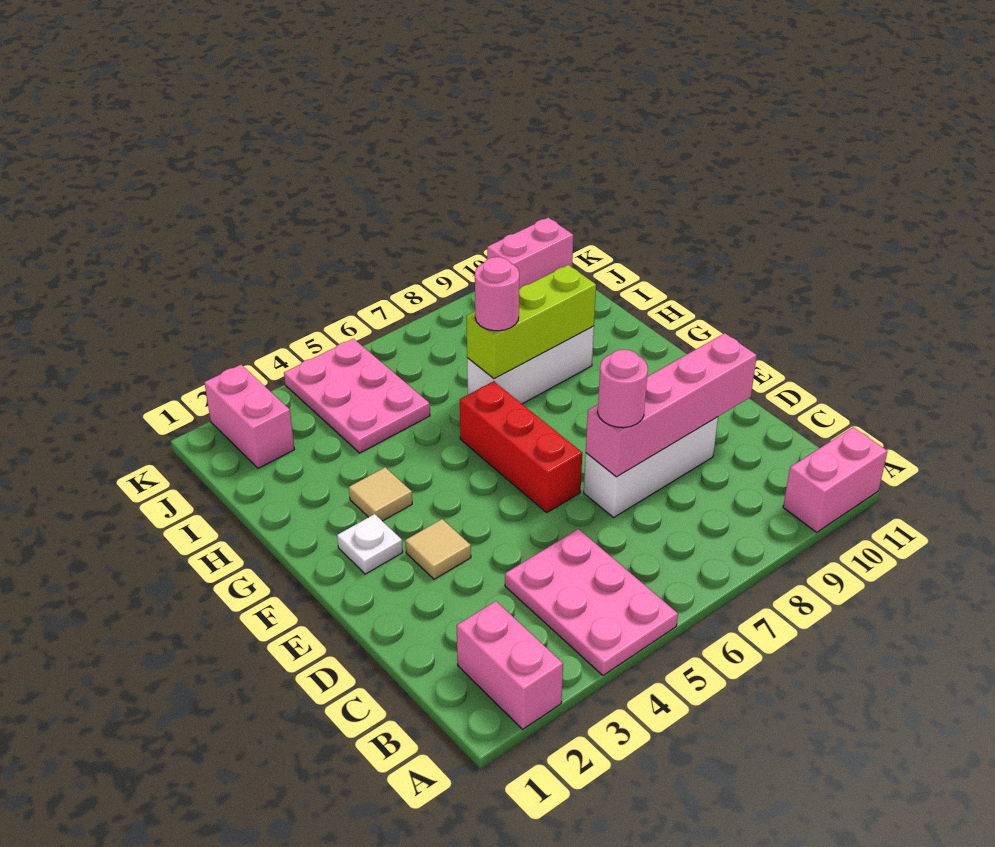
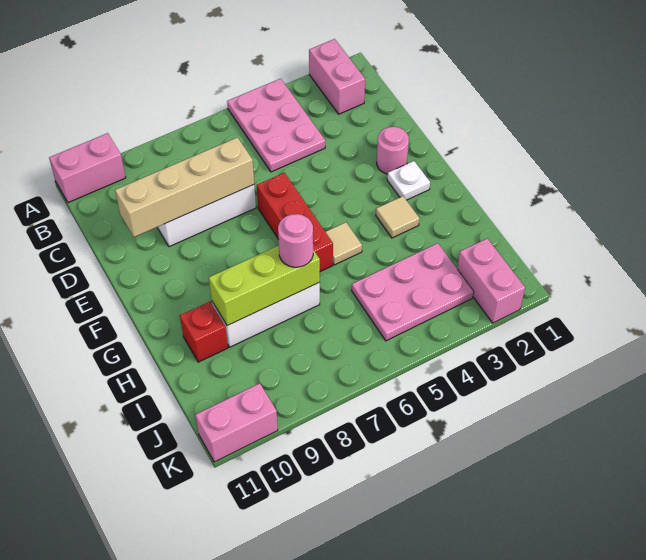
pink 1x4 brick [586,333,757,477] -> tan 1x4 brick [115,137,254,237]
pink 1x1 round brick [598,350,648,428] -> pink 1x1 round brick moved to [377,127,409,174]
tan 1x1 tile [405,519,471,579] -> tan 1x1 tile moved to [325,222,362,265]
none -> red 1x1 brick [180,302,228,362]
pink 2x3 plate [284,339,430,453] -> pink 2x3 plate turned to [352,243,474,341]

